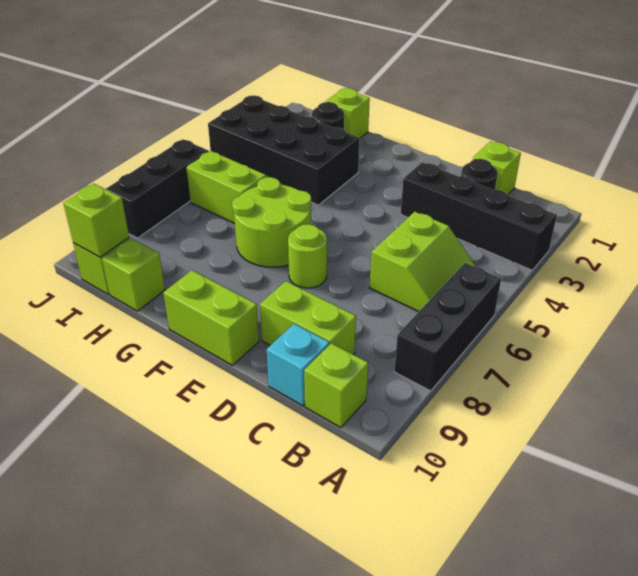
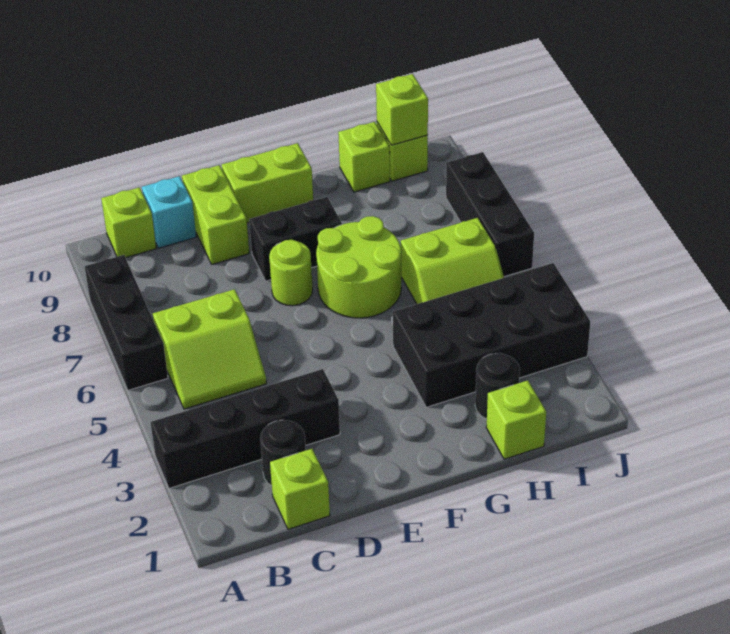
lime 2x2 slope [370,212,476,312] -> lime 2x2 slope turned to [153,289,267,409]
lime 1x2 brick [260,281,356,354] -> lime 1x2 brick turned to [182,165,249,264]
none -> black 1x2 brick [249,197,342,281]

